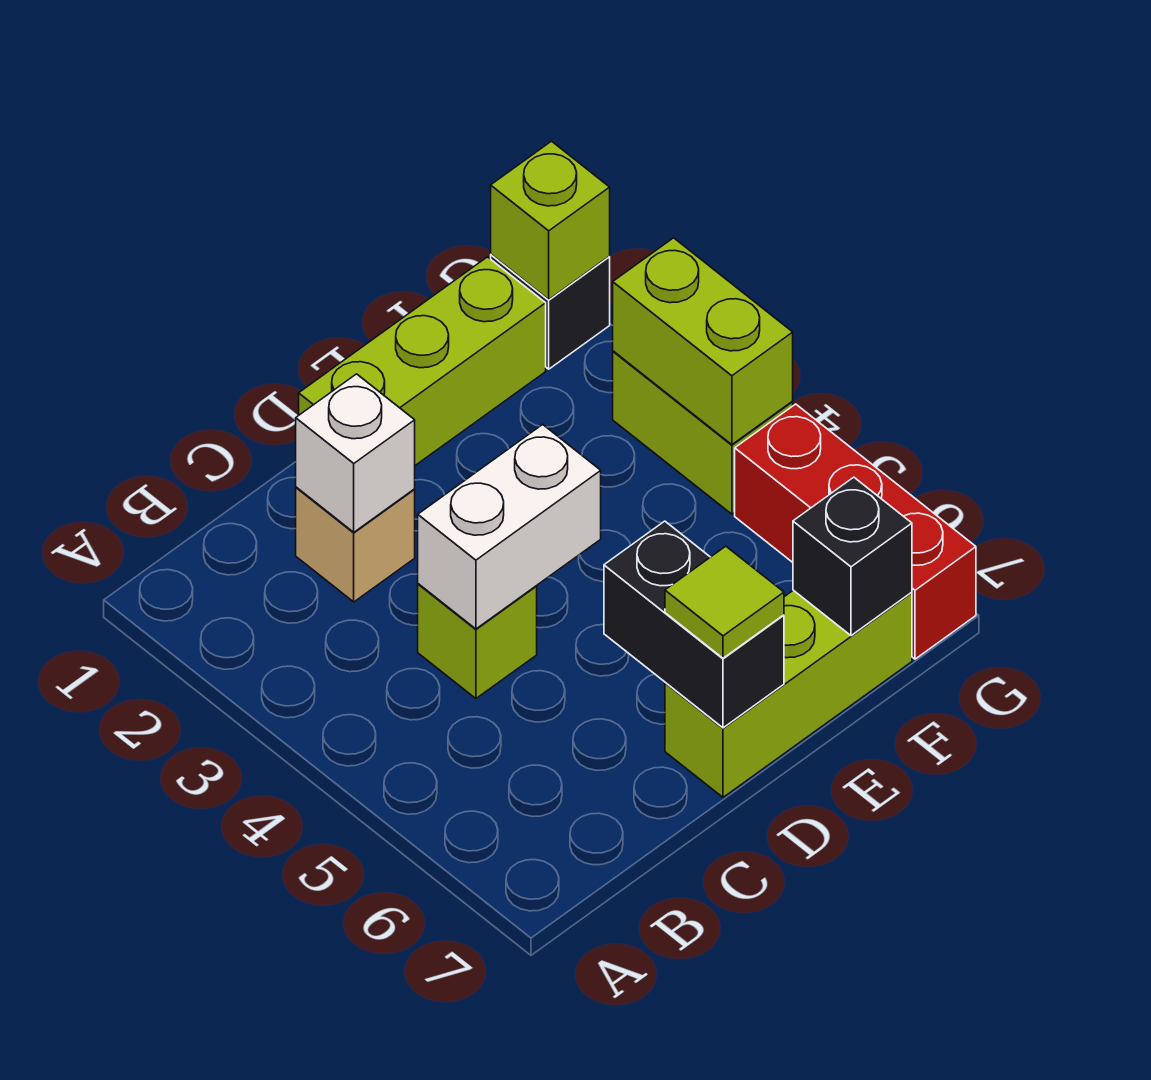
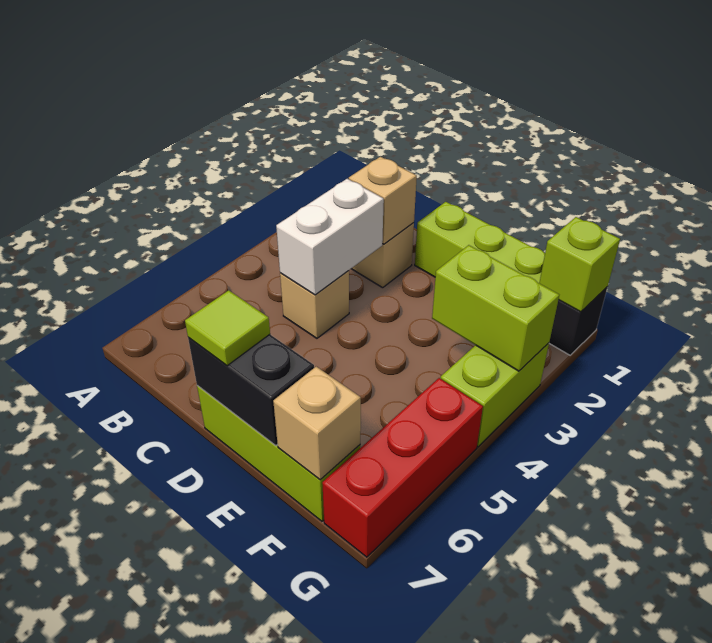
white 1x1 brick [296,374,415,532] -> tan 1x1 brick [349,157,417,244]
lime 1x1 brick [418,584,537,699] -> tan 1x1 brick [280,271,349,338]
white 1x2 brick [418,424,601,629] -> white 1x2 brick turned to [276,179,384,295]
black 1x2 brick [604,521,784,728] -> black 1x2 brick turned to [188,335,314,446]
black 1x1 brick [793,477,912,636] -> tan 1x1 brick [273,367,361,480]
lime 1x2 brick [613,238,793,445] -> lime 1x2 brick turned to [432,245,559,371]

